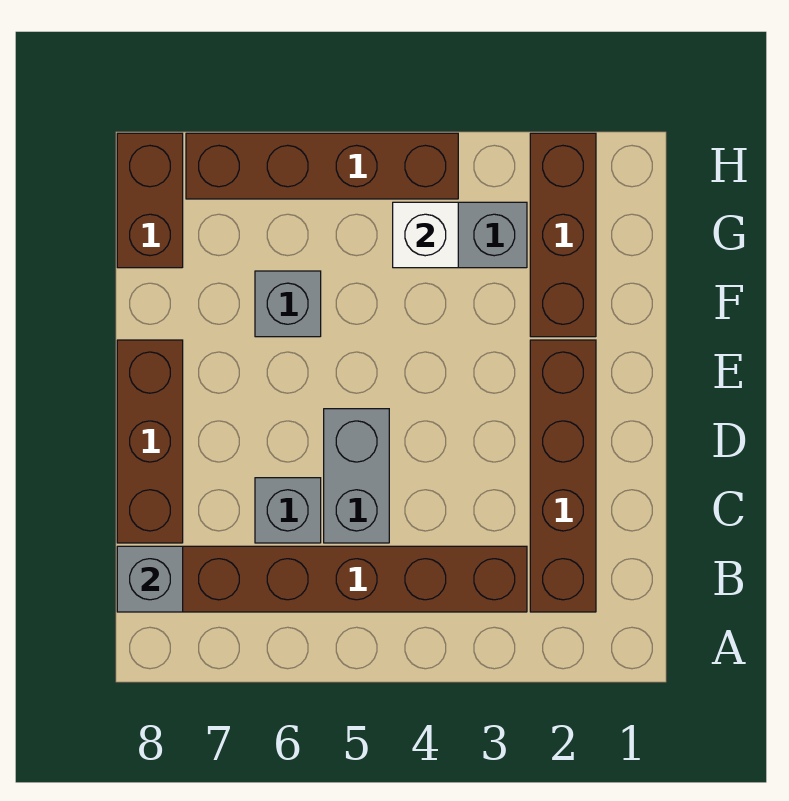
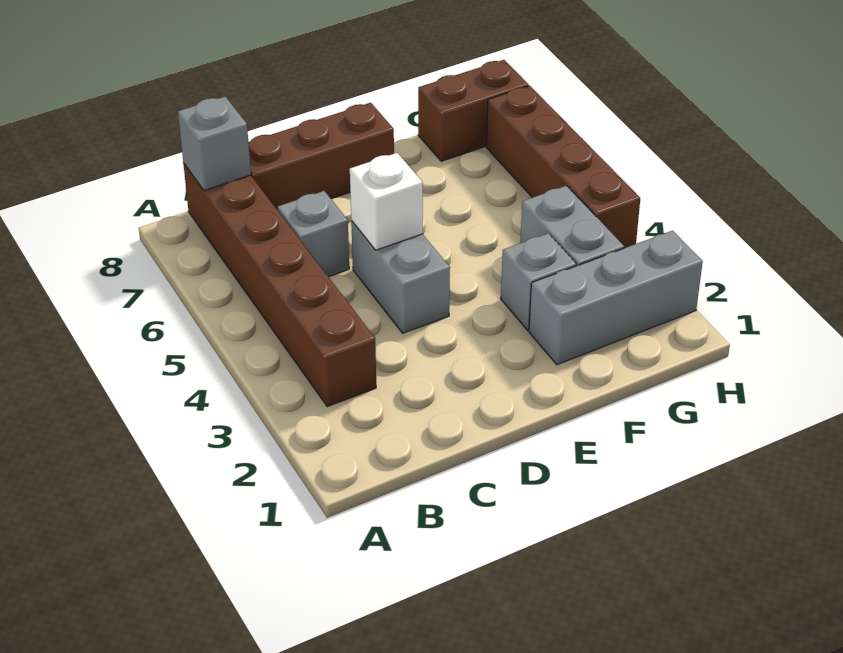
brown 1x4 brick [530,340,596,612] -> none
grey 1x2 brick [324,409,389,543] -> grey 1x2 brick turned to [351,221,450,333]
brown 1x3 brick [530,133,596,337] -> grey 1x3 brick [529,231,703,365]
grey 1x1 brick [255,271,321,337] -> grey 1x1 brick moved to [501,233,576,330]
white 1x1 brick [393,202,458,268] -> white 1x1 brick moved to [350,153,423,250]

